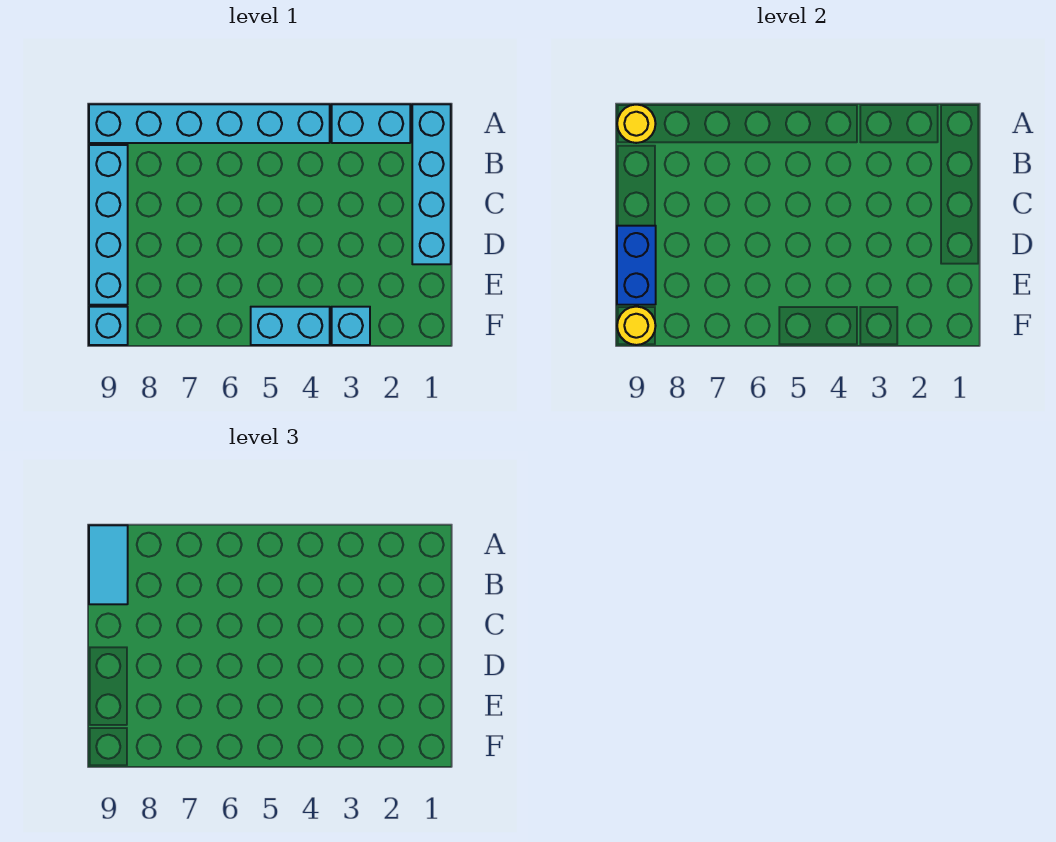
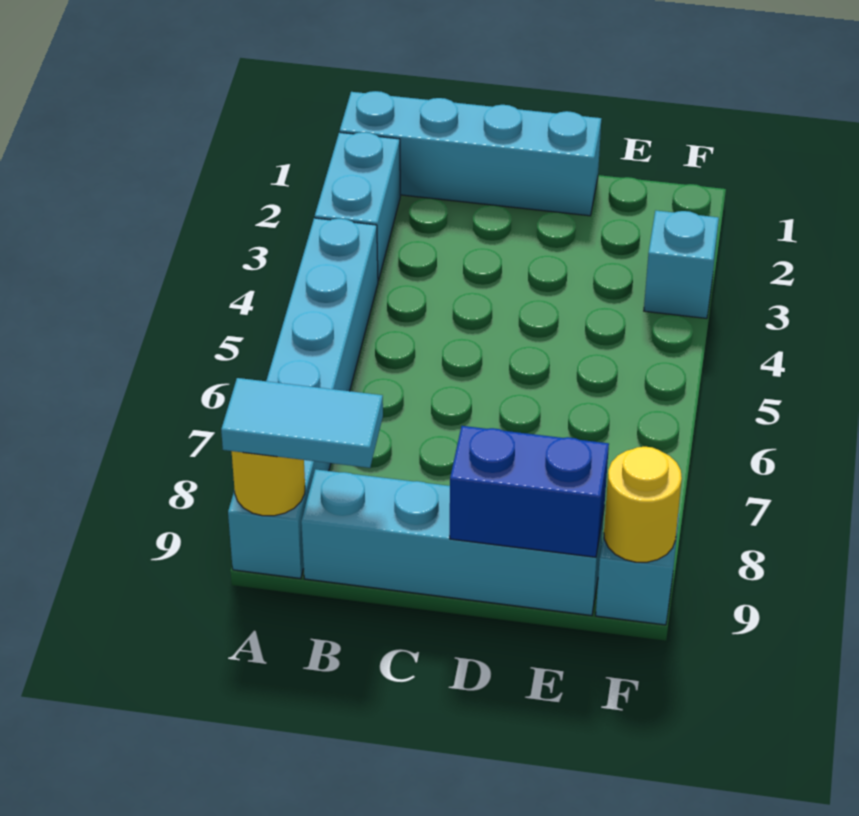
cyan 1x2 brick [251,307,330,345] -> none

